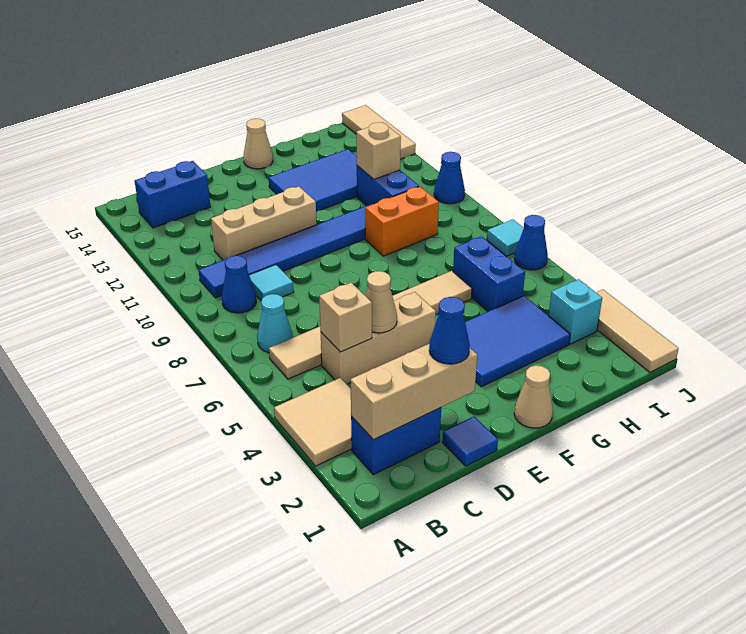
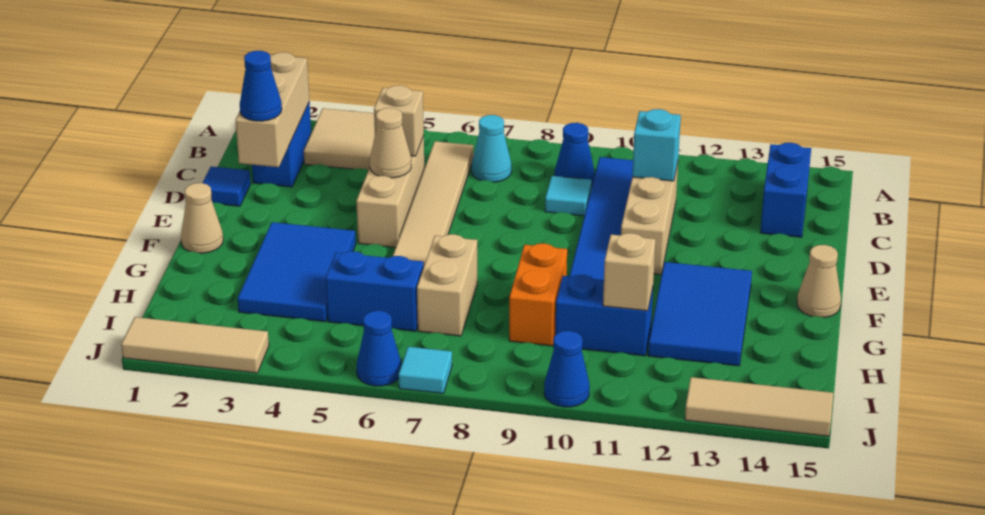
none -> tan 1x2 brick [417,234,477,336]
cyan 1x1 brick [549,279,602,344] -> cyan 1x1 brick moved to [632,109,681,181]

